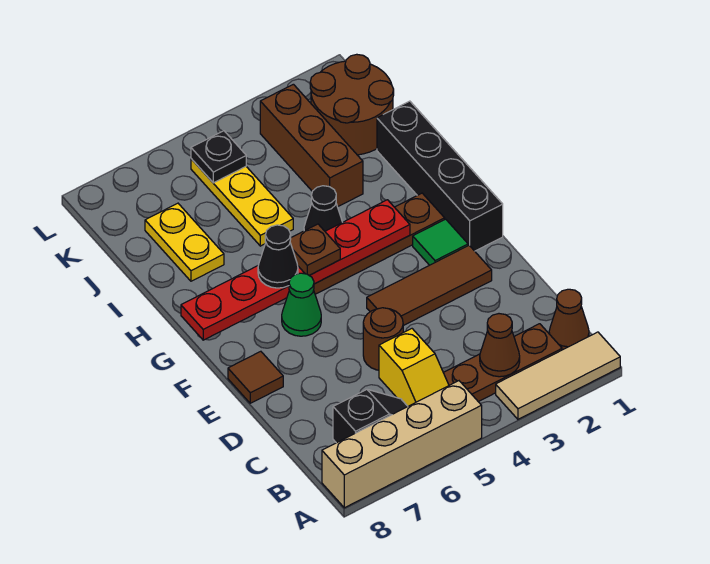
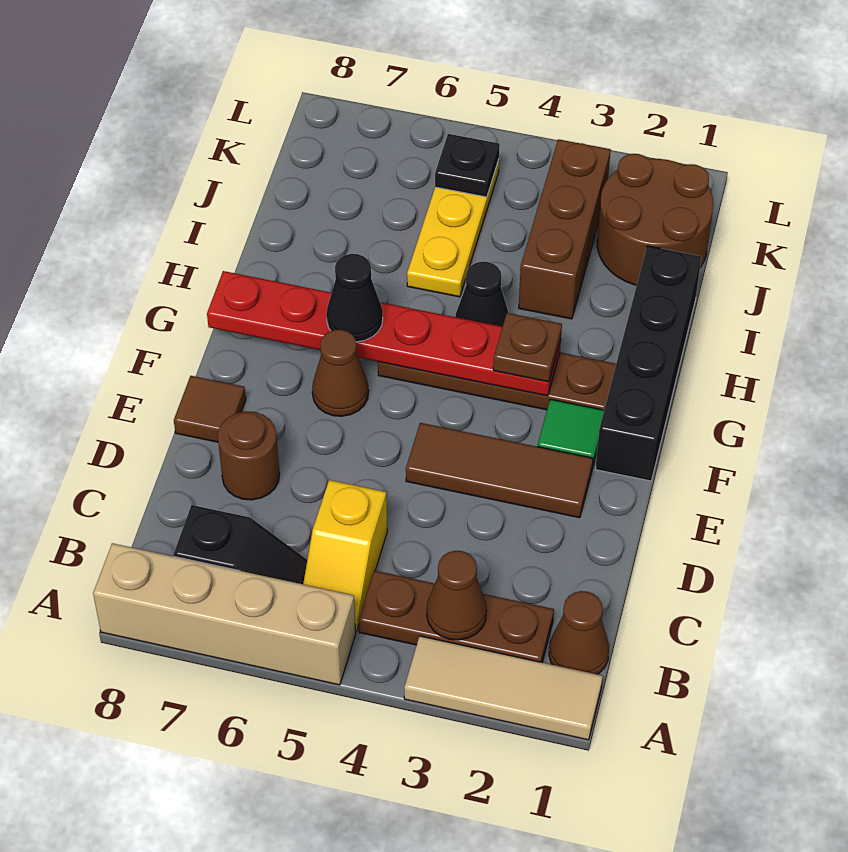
brown 1x1 round brick [363,308,403,370] -> brown 1x1 round brick moved to [218,411,280,500]
green 1x1 cone [282,273,321,336] -> brown 1x1 cone [312,330,369,416]
brown 1x1 plate [290,224,340,275] -> brown 1x1 plate moved to [493,313,562,382]
yellow 1x2 plate [145,203,224,281] -> none

